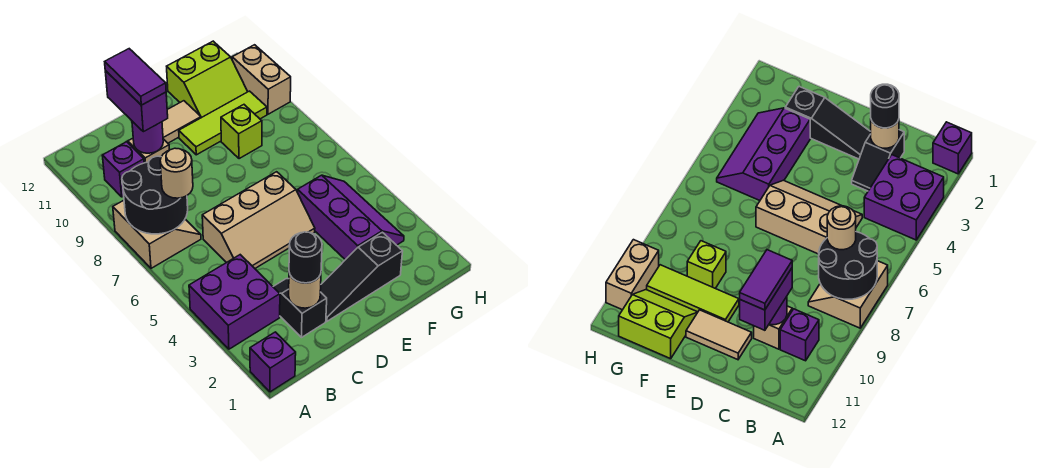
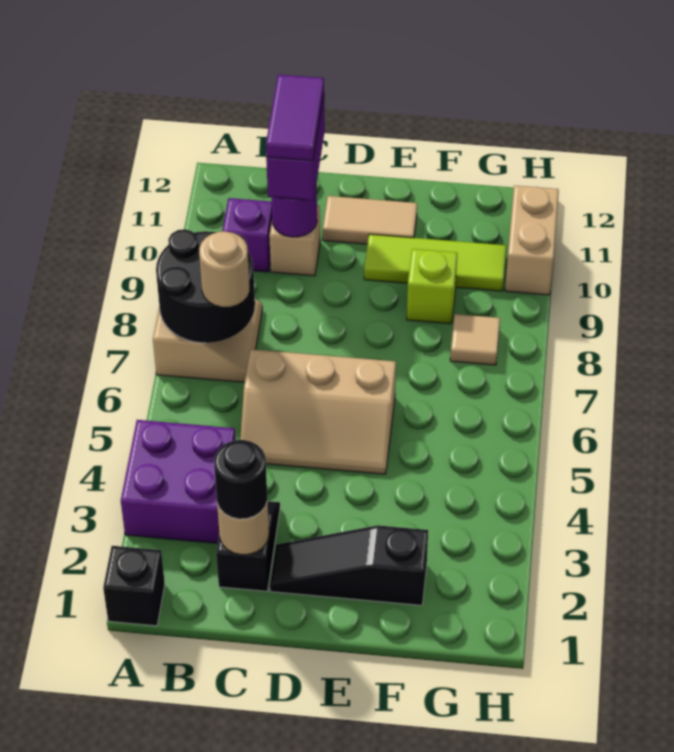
purple 1x1 brick [250,332,296,392] -> black 1x1 brick [103,546,165,626]
purple 2x3 slope [298,175,404,260] -> none
lime 2x2 slope [167,41,248,118] -> none
none -> tan 1x1 tile [450,314,500,365]

